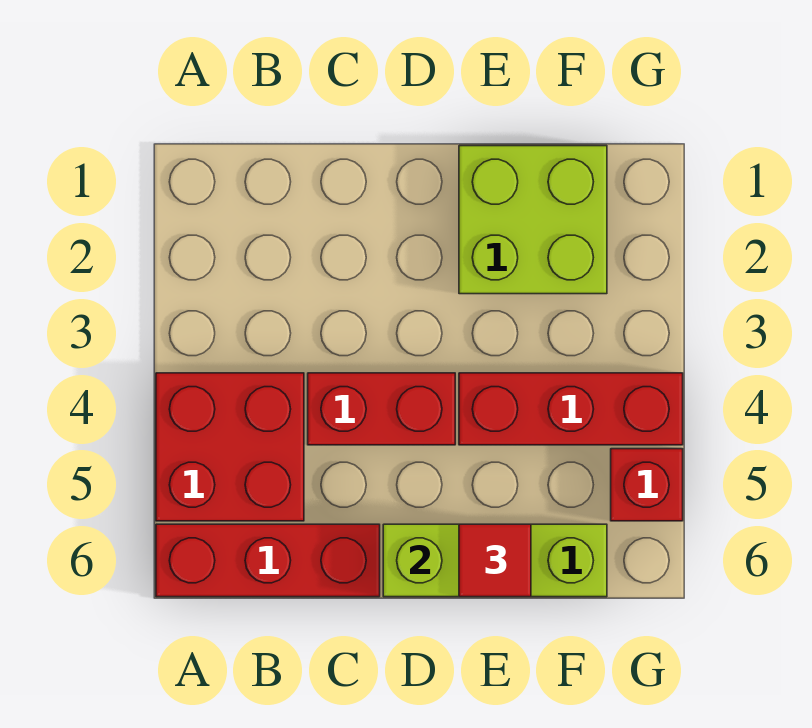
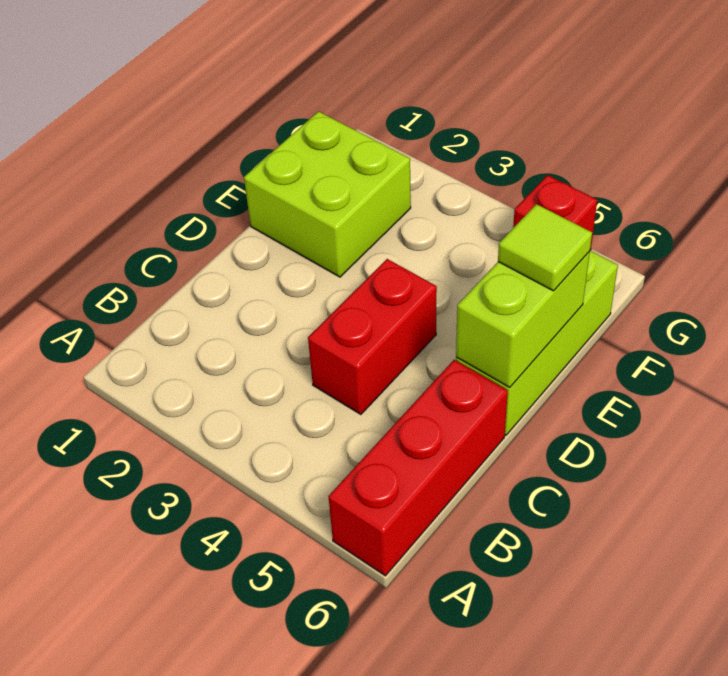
red 2x2 brick [156,373,304,521] -> none
red 1x3 brick [459,373,683,445] -> none
red 1x1 tile [459,524,531,597] -> lime 1x1 tile [498,204,592,291]

